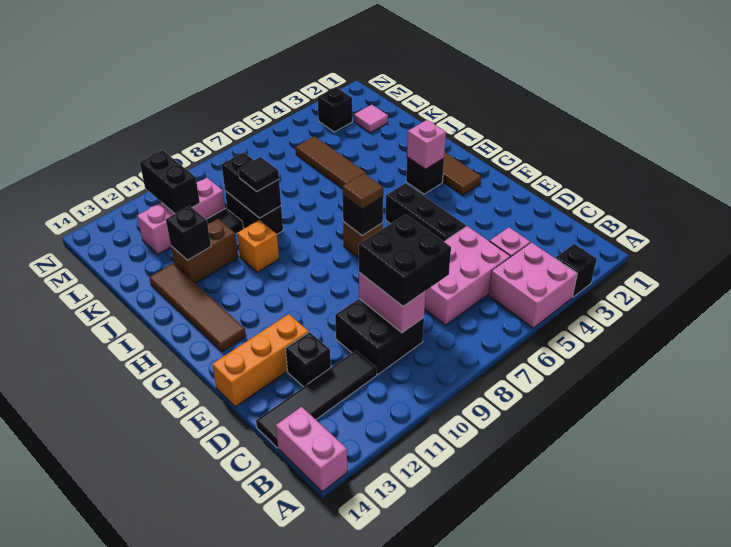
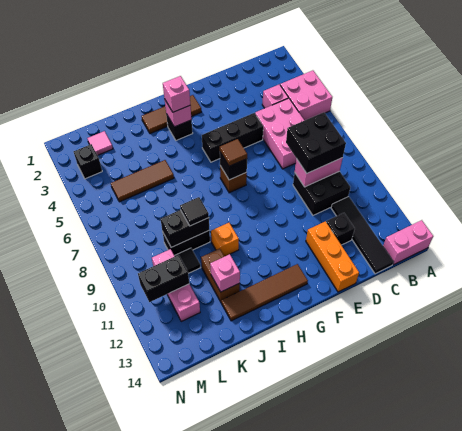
black 1x1 brick [555,244,597,297] -> none
none -> pink 1x1 brick [163,76,190,112]
black 1x1 brick [166,206,211,260] -> pink 1x1 brick [210,254,240,292]

